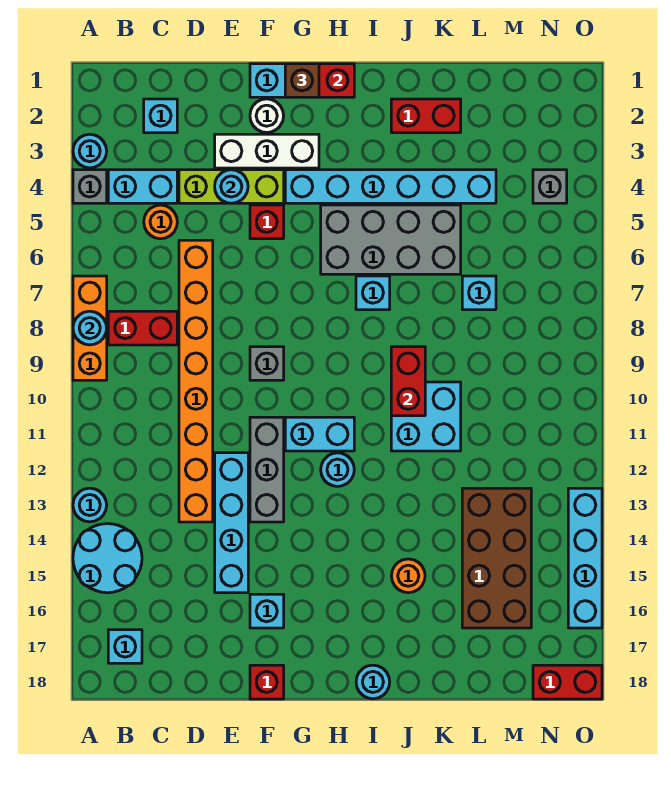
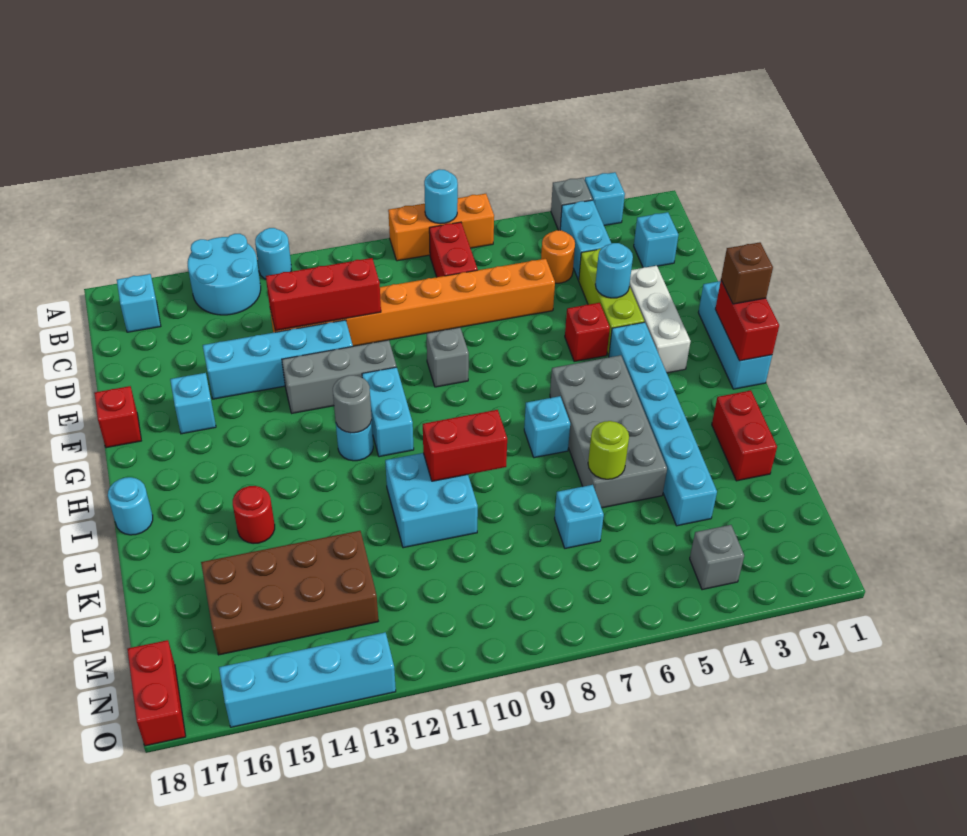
cyan 1x1 round brick [73,134,107,168] -> cyan 1x1 brick [585,172,625,226]
none -> red 1x3 brick [266,258,381,331]
white 1x1 round brick [250,99,284,133] -> none
none -> grey 1x1 round brick [333,375,372,433]
orange 1x1 round brick [392,559,425,593] -> red 1x1 round brick [233,486,275,544]
none -> lime 1x1 round brick [588,421,629,479]

